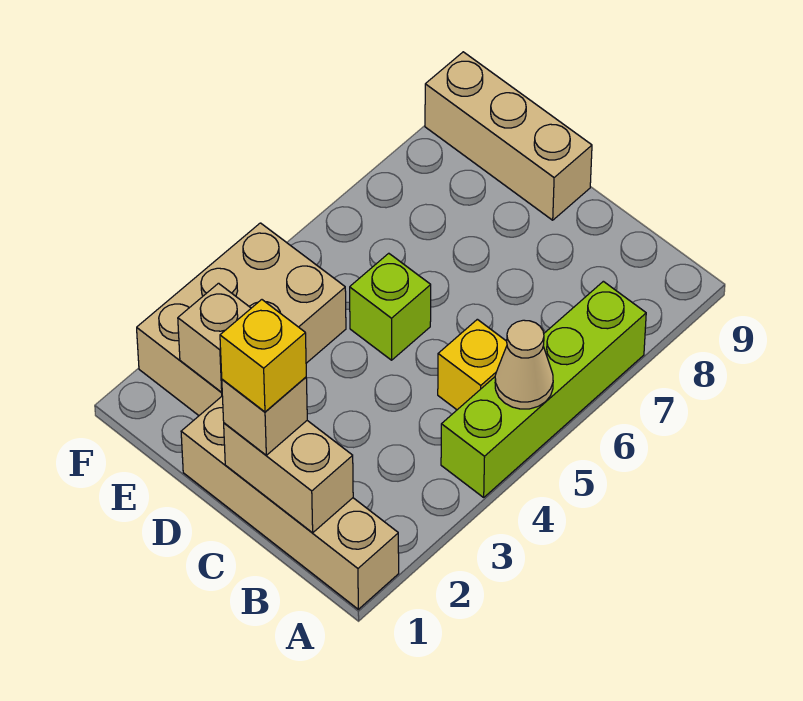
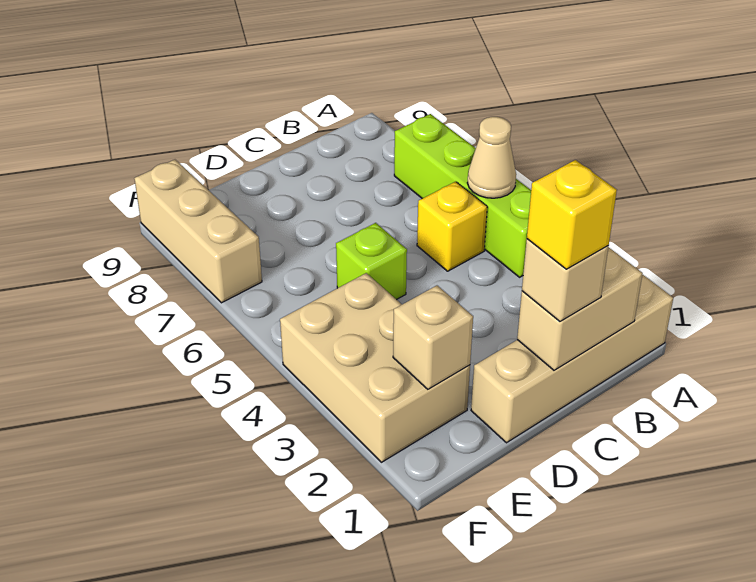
tan 1x3 brick [425,52,592,220] -> tan 1x3 brick turned to [134,160,262,303]

